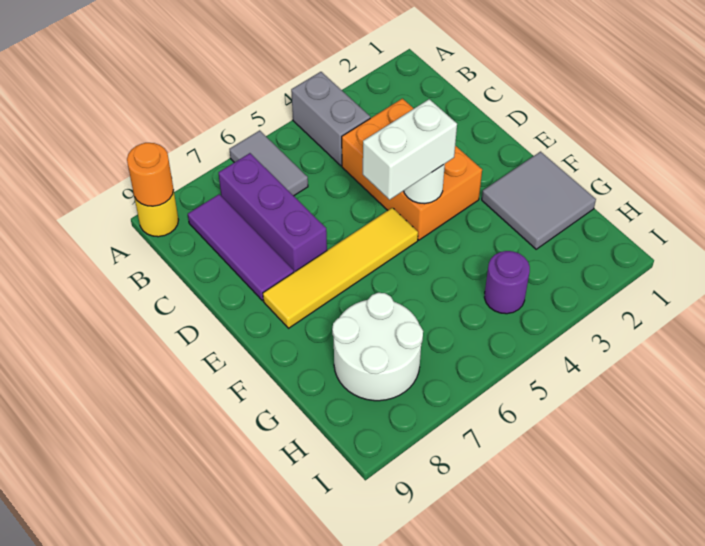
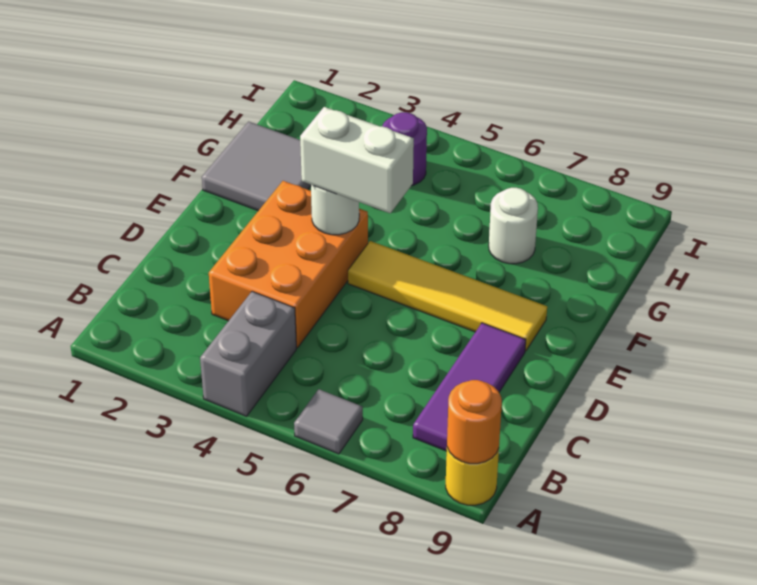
grey 1x2 tile [229,130,308,196] -> grey 1x1 tile [294,389,363,454]
purple 1x3 brick [219,153,327,272] -> none
white 2x2 round brick [332,293,423,401] -> white 1x1 round brick [489,188,538,264]

